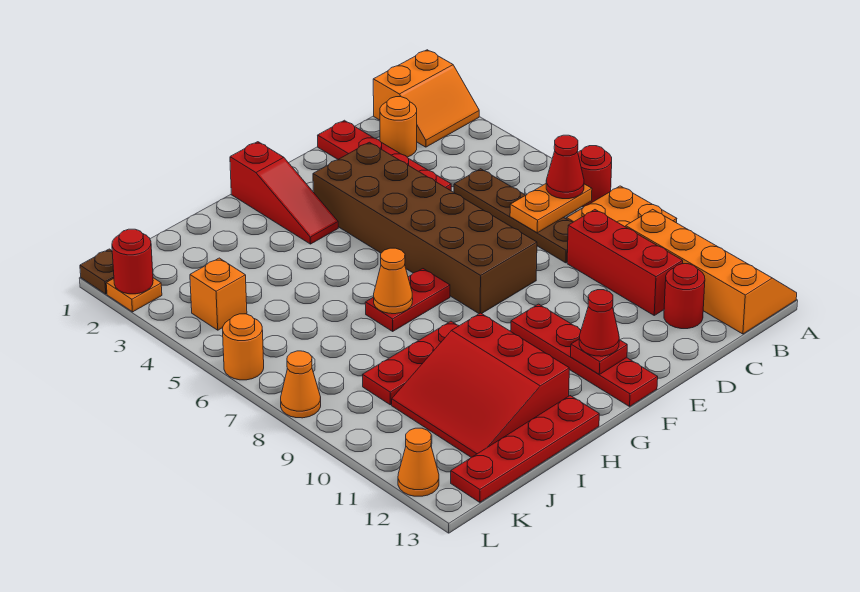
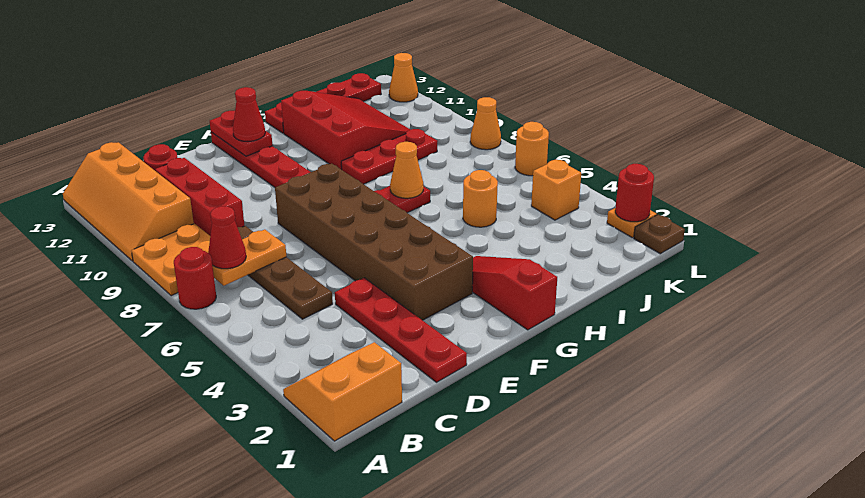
orange 1x1 round brick [380,97,417,157] -> orange 1x1 round brick moved to [463,170,498,227]
red 1x1 plate [571,339,627,374] -> red 1x2 plate [210,111,273,156]

